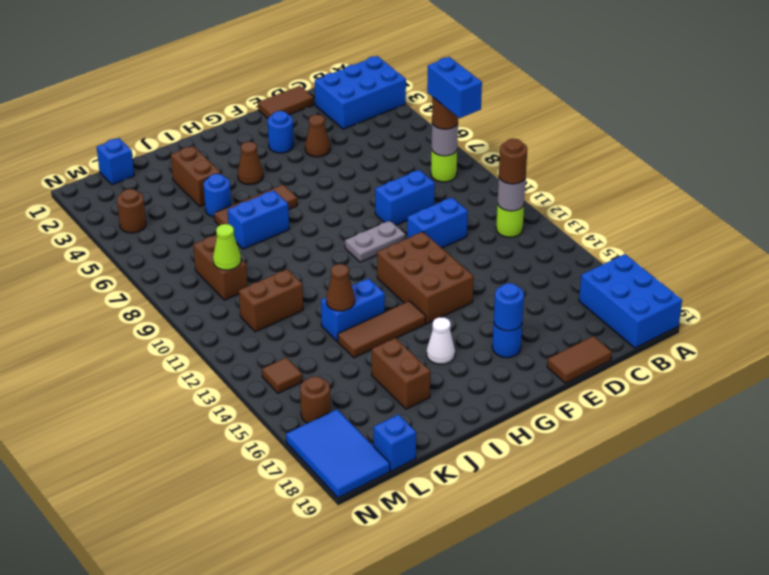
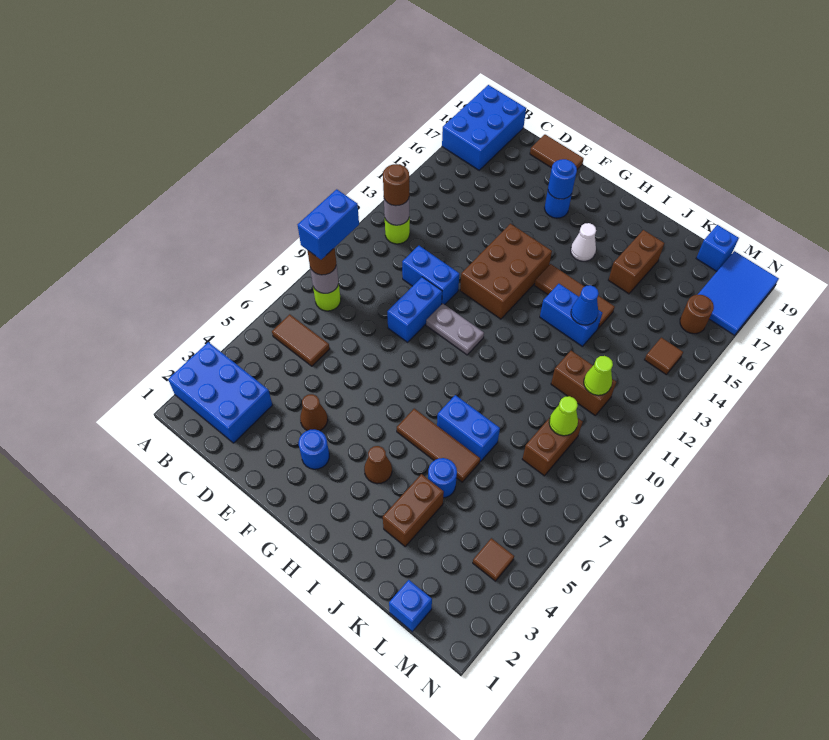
brown 1x2 tile [258,86,314,118] -> brown 1x2 tile moved to [272,314,330,366]
blue 1x2 brick [375,170,435,225] -> blue 1x2 brick turned to [387,277,442,342]
brown 1x1 cone [326,264,355,311] -> blue 1x1 cone [571,285,599,325]
none -> lime 1x1 cone [584,356,613,395]
brown 1x1 round brick [117,189,146,233] -> brown 1x1 tile [473,538,514,581]

